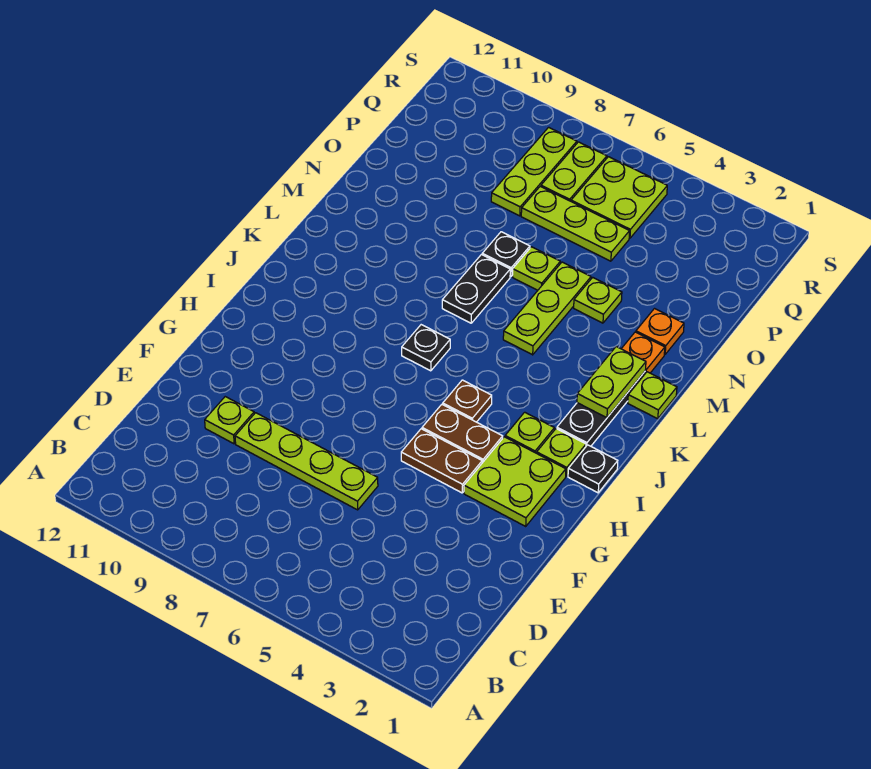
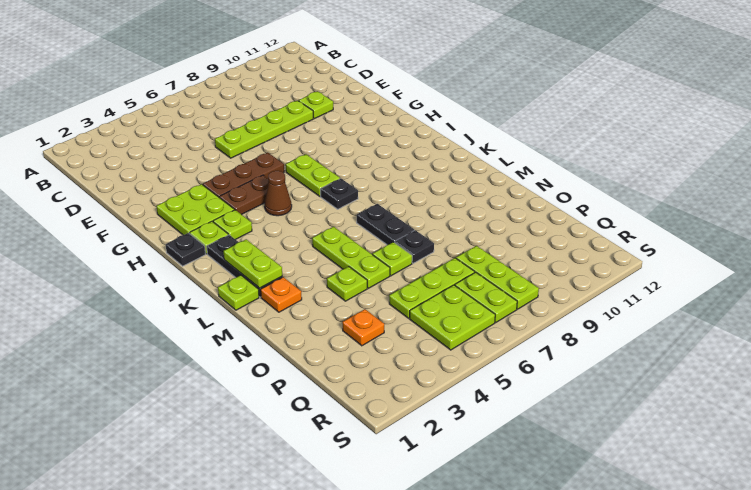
brown 1x2 plate [401,429,482,493] -> brown 1x3 plate [203,153,284,197]
none -> lime 1x2 plate [286,154,340,196]
brown 1x1 plate [443,380,492,422] -> brown 1x1 cone [265,171,292,216]
orange 1x1 plate [636,309,684,354] -> orange 1x1 plate moved to [342,309,384,346]

